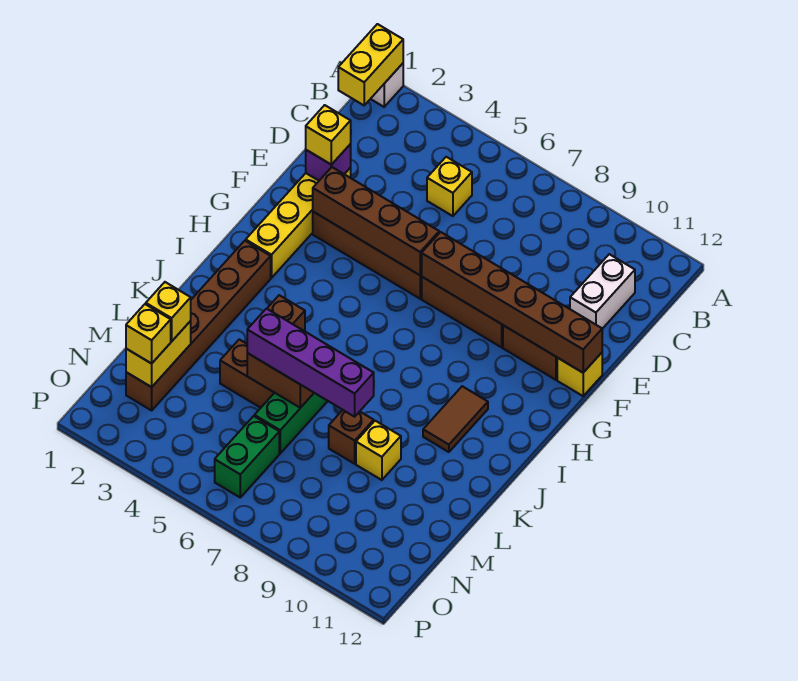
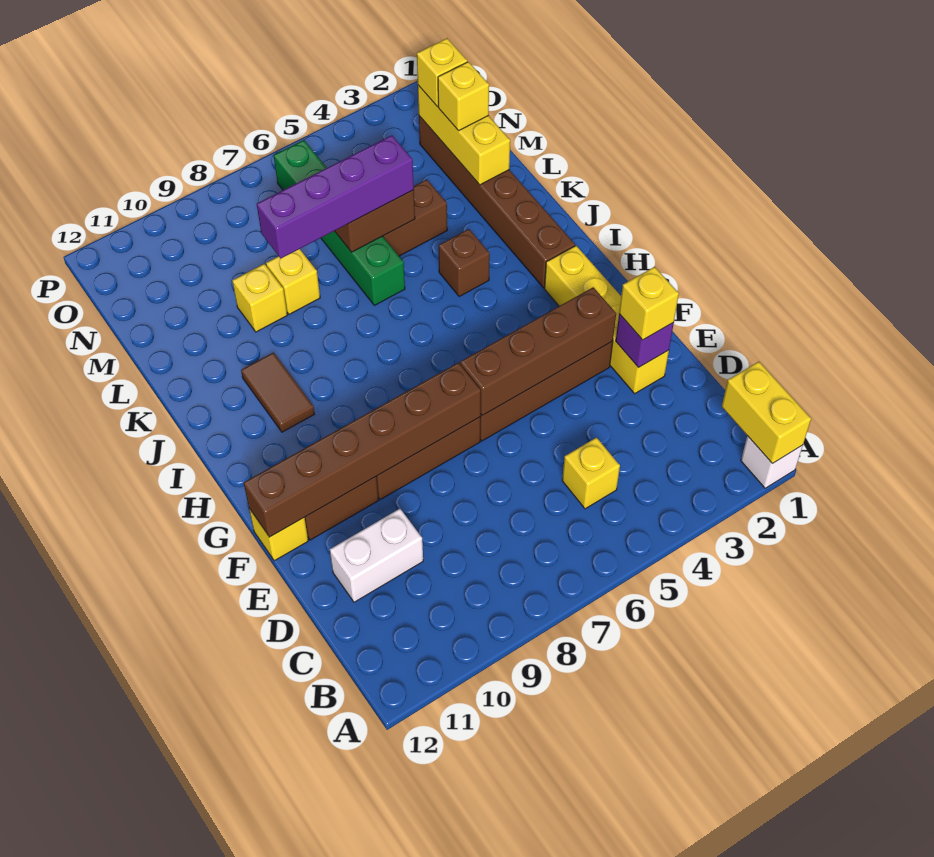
white 1x2 brick [570,254,635,329] -> white 1x2 brick turned to [330,509,423,602]
brown 1x1 brick [329,410,374,464] -> yellow 1x1 brick [266,249,320,314]
yellow 1x2 brick [126,321,191,387] -> yellow 1x3 brick [418,85,510,185]

